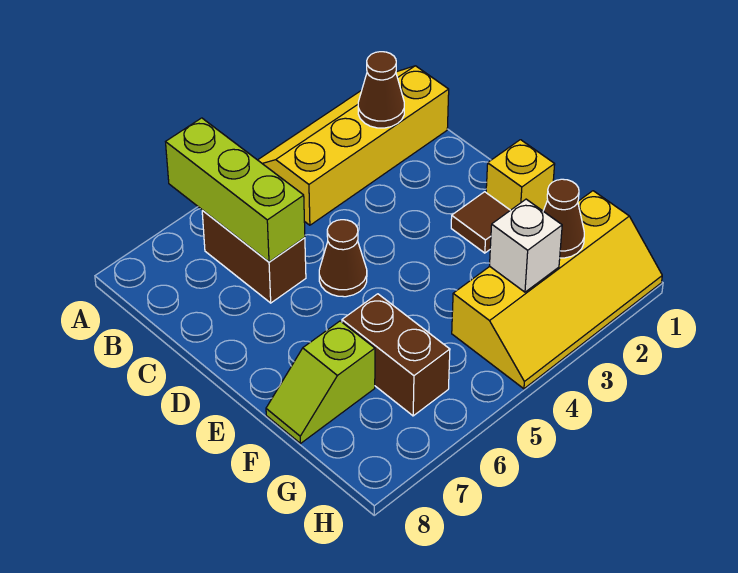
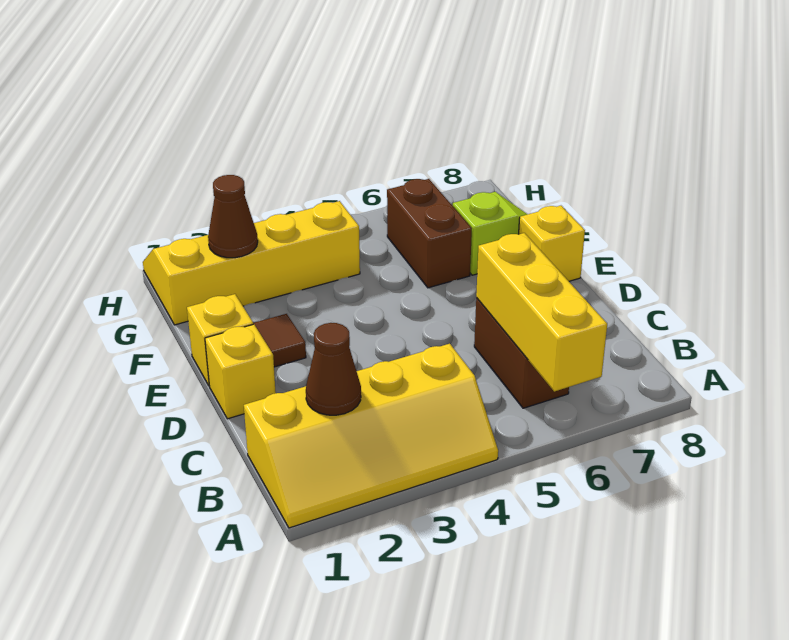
lime 1x3 brick [166,118,305,262] -> yellow 1x3 brick [476,233,607,391]
none -> yellow 1x1 brick [205,324,276,419]
brown 1x1 cone [319,220,367,297] -> none
none -> yellow 1x1 brick [519,206,585,281]
white 1x1 brick [490,199,562,292] -> none

